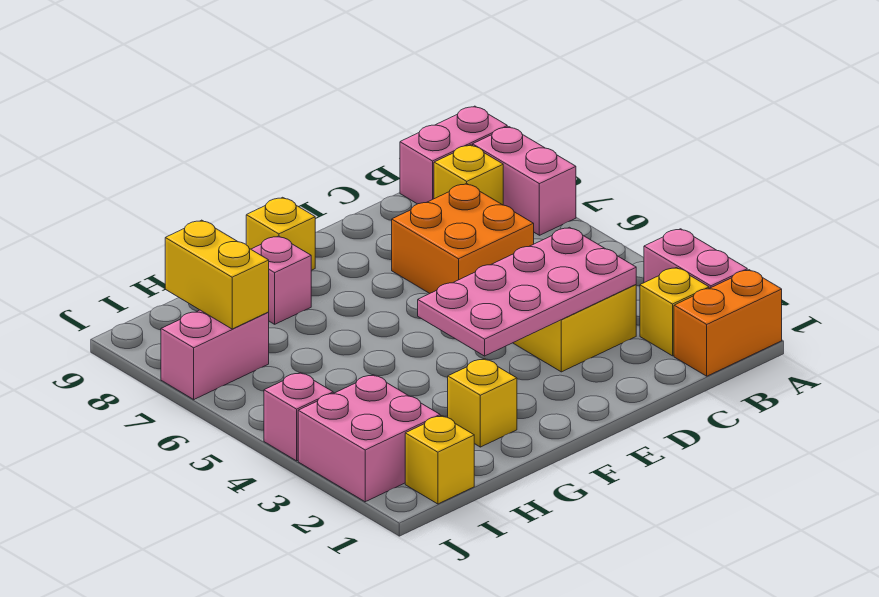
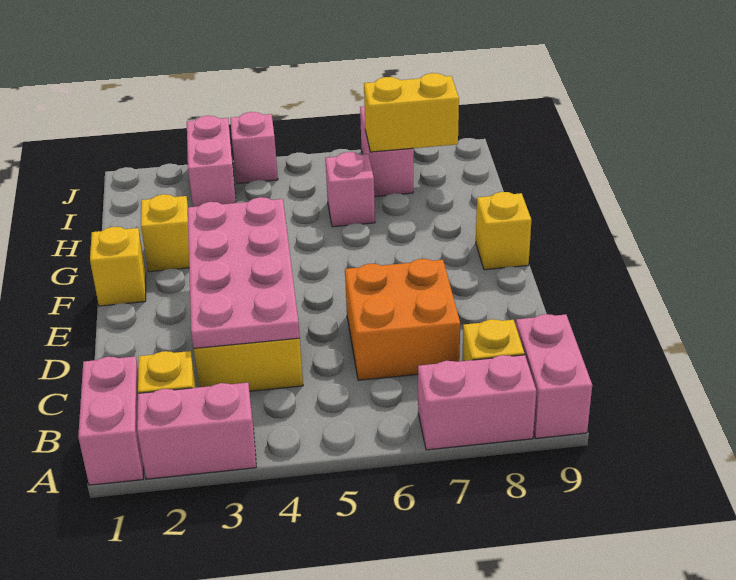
orange 1x2 brick [674,270,782,376] -> pink 1x2 brick [78,356,144,485]
pink 1x1 brick [251,236,311,324] -> pink 1x1 brick moved to [325,152,375,227]
yellow 1x1 brick [405,416,474,504] -> yellow 1x1 brick moved to [90,227,146,306]
pink 2x2 brick [298,375,440,502] -> pink 1x2 brick [187,116,236,207]

